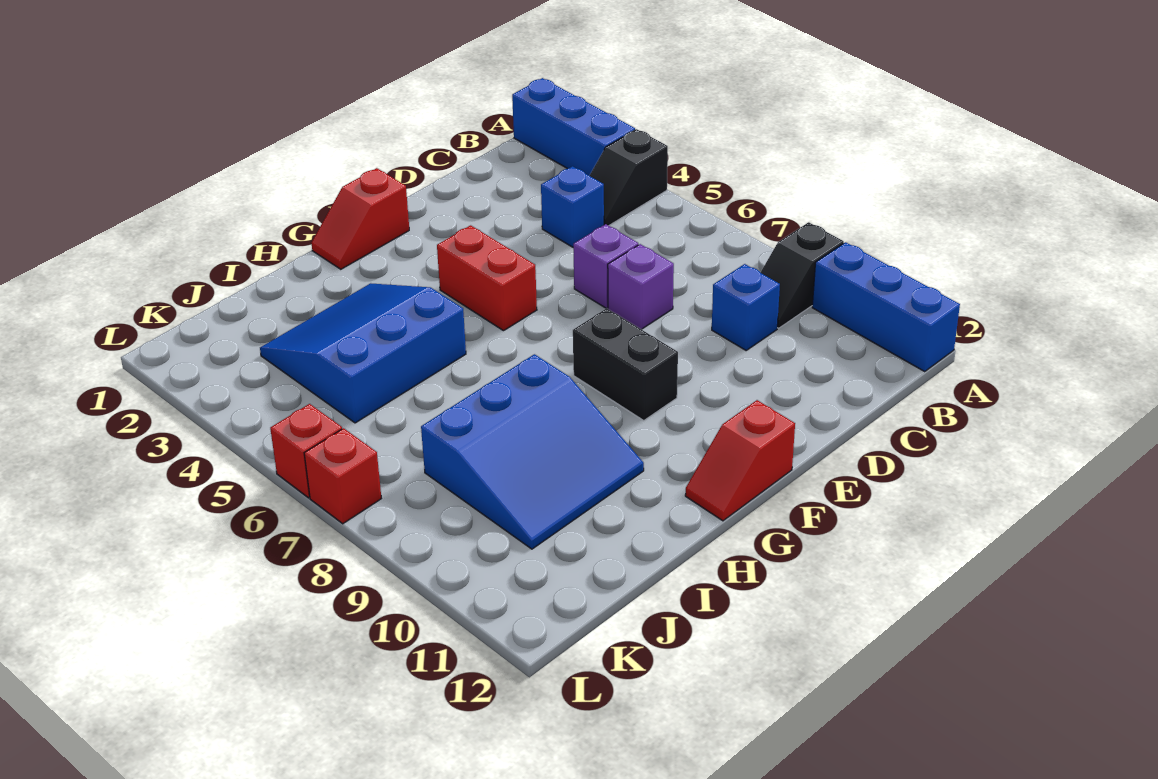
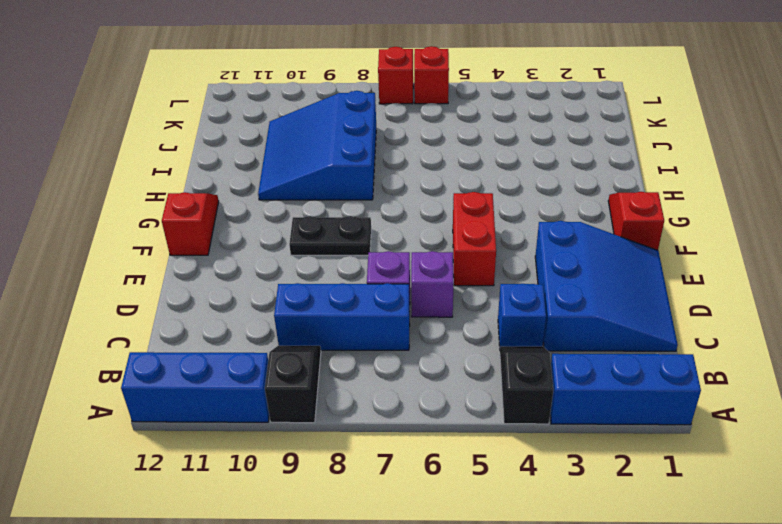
blue 1x1 brick [712,264,780,350] -> blue 1x3 brick [274,283,410,350]
red 1x2 brick [437,225,537,331] -> red 1x2 brick turned to [453,192,496,286]
black 1x2 brick [573,308,678,420] -> black 1x2 plate [289,216,371,255]
blue 3x3 slope [260,283,466,423] -> blue 3x3 slope moved to [535,221,678,351]

